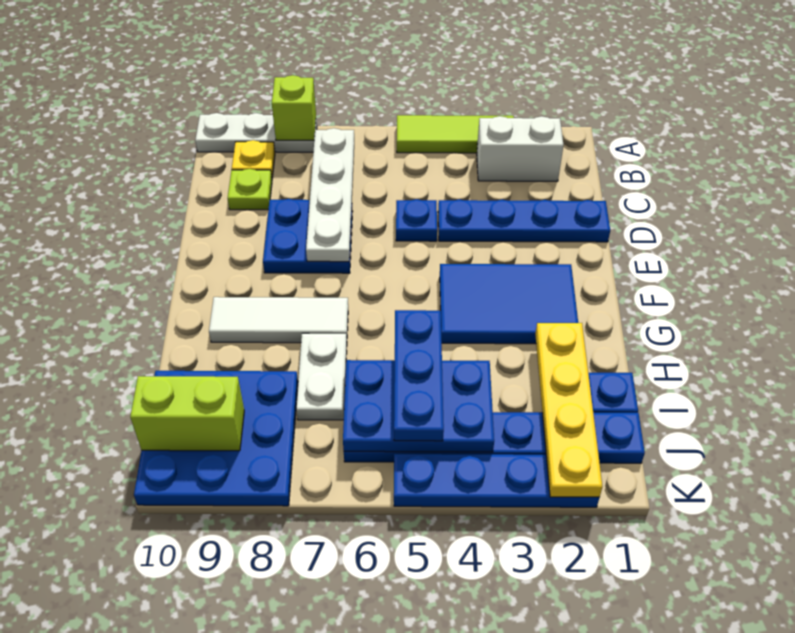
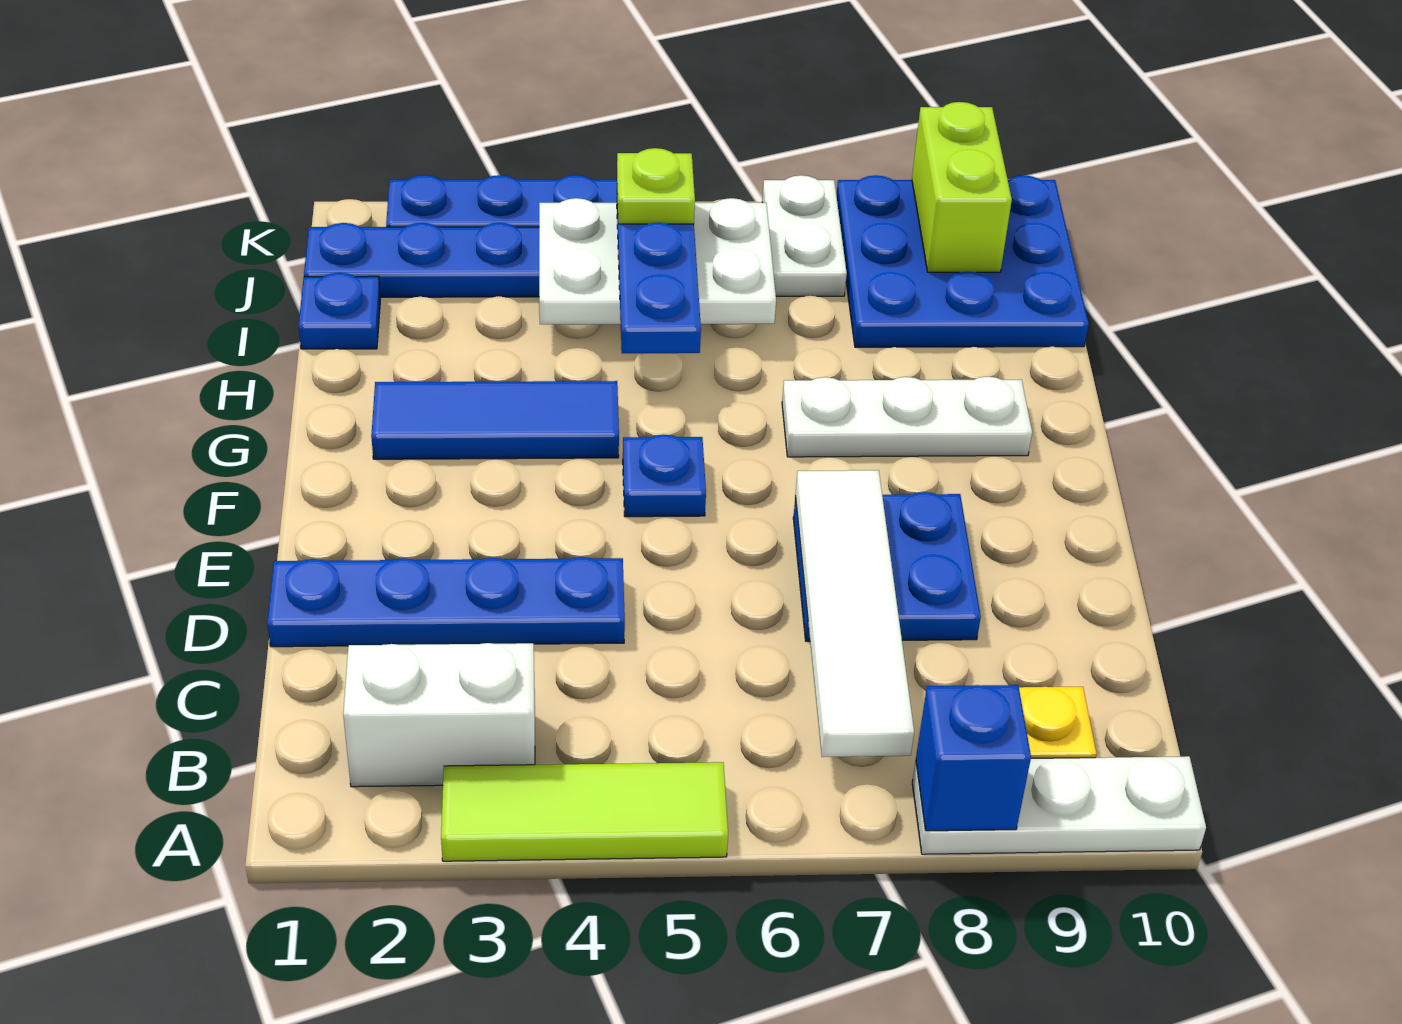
lime 1x1 brick [272,75,316,140] -> blue 1x1 brick [916,685,1031,831]
white 1x4 plate [306,128,354,262] -> white 1x4 tile [795,470,914,757]
lime 1x1 plate [228,169,272,210] -> lime 1x1 plate moved to [617,148,695,224]
blue 1x1 plate [396,199,437,241] -> blue 1x1 plate moved to [623,434,706,517]
blue 2x3 tile [440,264,578,344] -> blue 1x3 tile [371,381,619,459]
white 1x3 tile [209,297,348,343] -> white 1x3 plate [782,377,1032,457]
yellow 1x4 plate [535,323,603,497] -> none
white 1x2 plate [296,333,347,420] -> white 1x2 plate moved to [762,175,847,296]
blue 2x3 plate [343,360,494,452] -> white 2x3 plate [539,198,776,324]
lime 1x2 brick [130,376,244,451] -> lime 1x2 brick turned to [912,102,1012,272]

